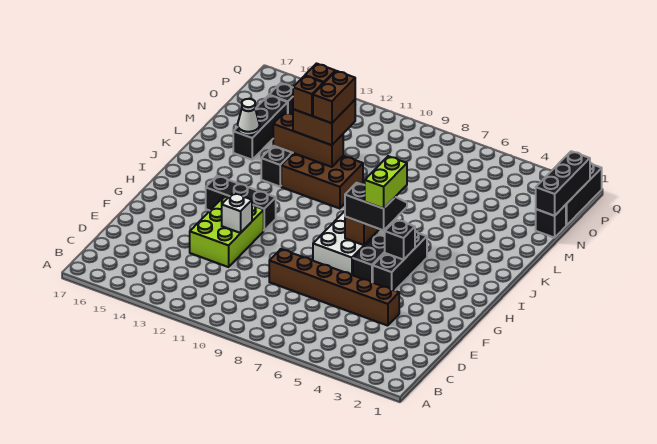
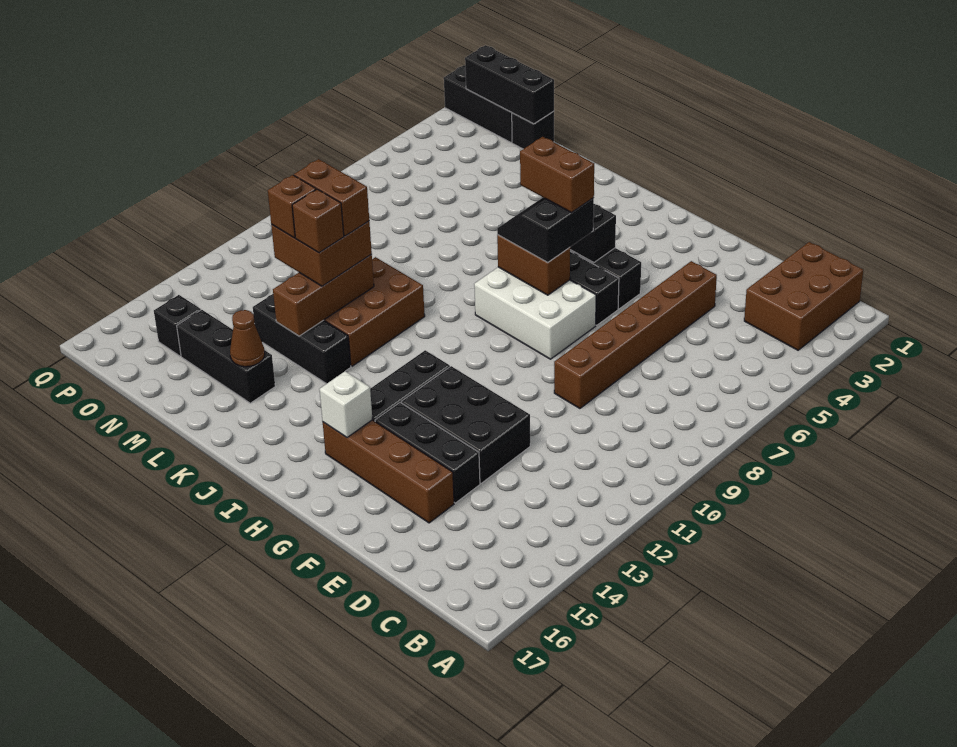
none -> brown 2x3 brick [744,242,863,350]
lime 2x3 brick [190,195,264,267] -> black 2x3 brick [401,366,530,483]
none -> black 1x3 brick [375,403,480,503]
none -> brown 1x4 brick [323,420,454,523]
white 1x1 brick [222,193,252,233] -> white 1x1 brick moved to [319,371,372,437]
lime 1x2 brick [365,156,407,208] -> brown 1x2 brick [520,137,594,213]
white 1x1 cone [238,99,260,135] -> brown 1x1 cone [230,310,265,367]

